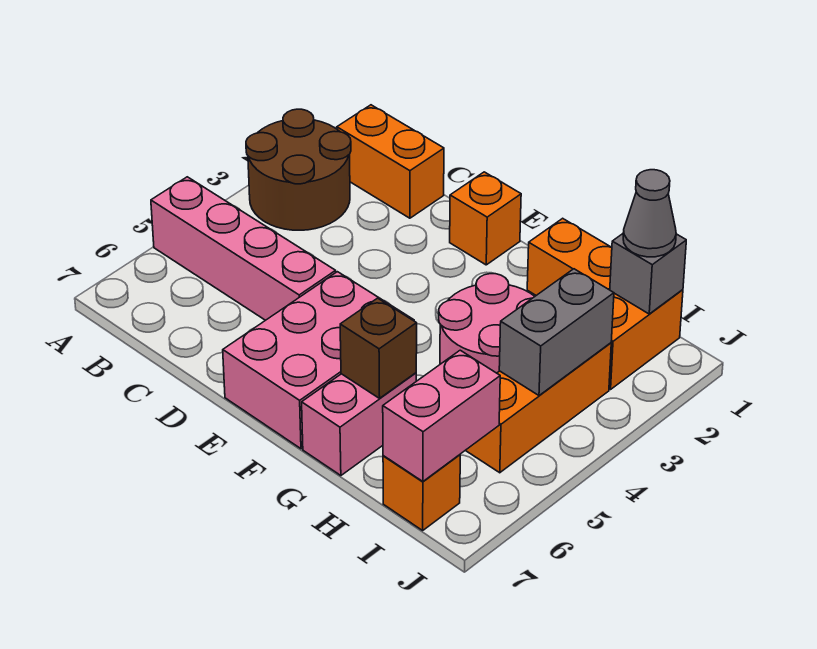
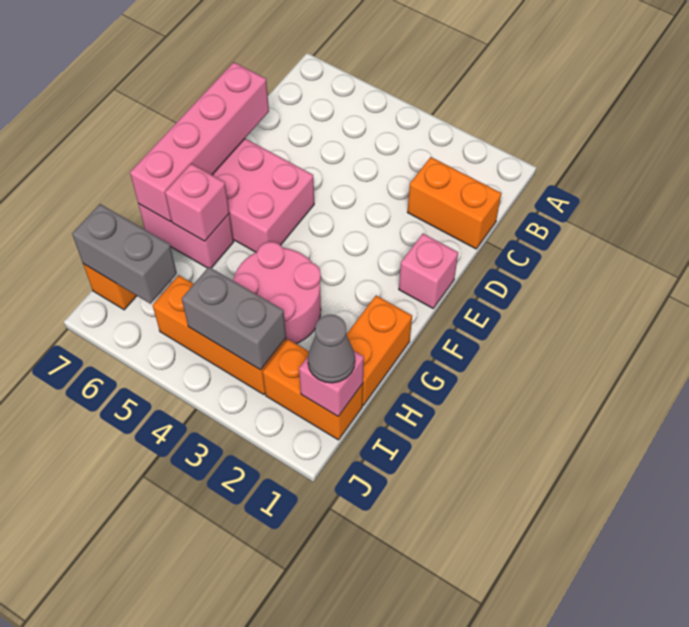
brown 2x2 round brick [246,109,351,230] -> none
pink 1x4 brick [151,177,336,320] -> pink 1x4 brick moved to [130,62,269,221]
orange 1x2 brick [337,105,444,218] -> orange 1x2 brick turned to [407,157,501,249]
orange 1x1 brick [450,172,521,265] -> pink 1x1 brick [399,234,458,308]
brown 1x1 brick [340,298,417,398] -> pink 1x1 brick [165,164,229,241]
grey 1x1 brick [610,234,686,314] -> pink 1x1 brick [299,351,364,416]
pink 1x2 brick [383,350,500,481] -> grey 1x2 brick [72,204,177,304]

